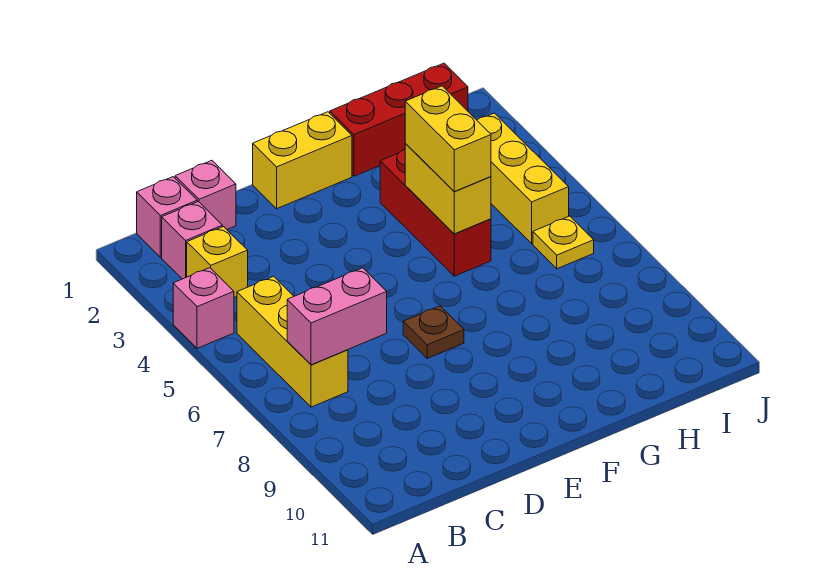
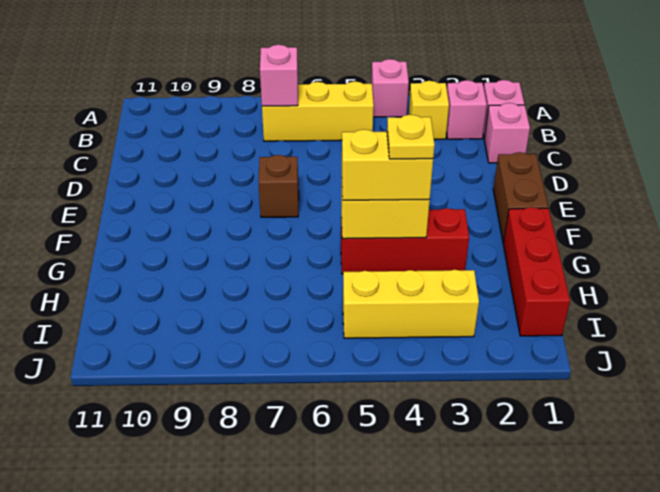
pink 1x2 brick [287,268,387,365] -> pink 1x1 brick [260,45,298,106]
yellow 1x2 brick [253,112,352,209] -> brown 1x2 brick [493,152,548,243]
brown 1x1 plate [403,306,464,358] -> brown 1x1 brick [259,155,299,217]
yellow 1x1 plate [533,216,594,269] -> yellow 1x1 plate moved to [387,115,435,159]

